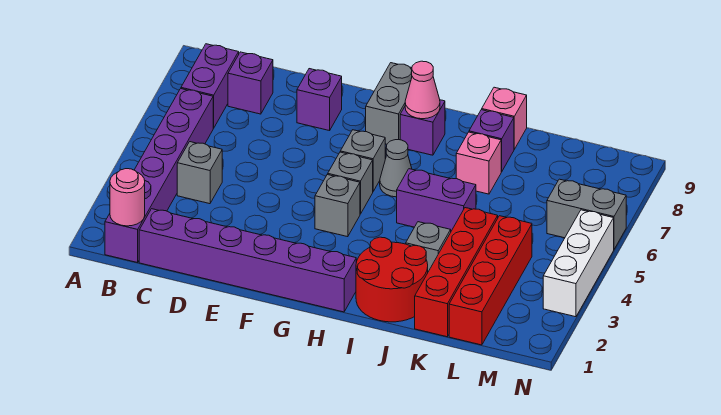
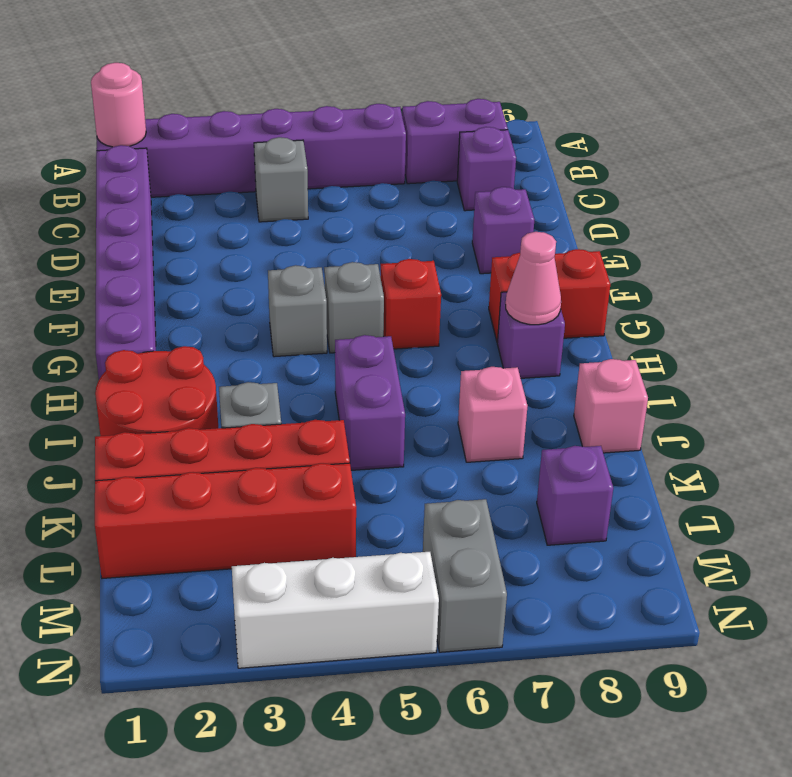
grey 1x1 brick [340,130,385,191] -> red 1x1 brick [380,259,441,349]
grey 1x2 brick [366,63,412,144] -> red 1x2 brick [489,249,610,343]
grey 1x1 cone [380,140,412,197] -> none
purple 1x1 brick [469,110,514,172] -> purple 1x1 brick moved to [537,446,613,545]

